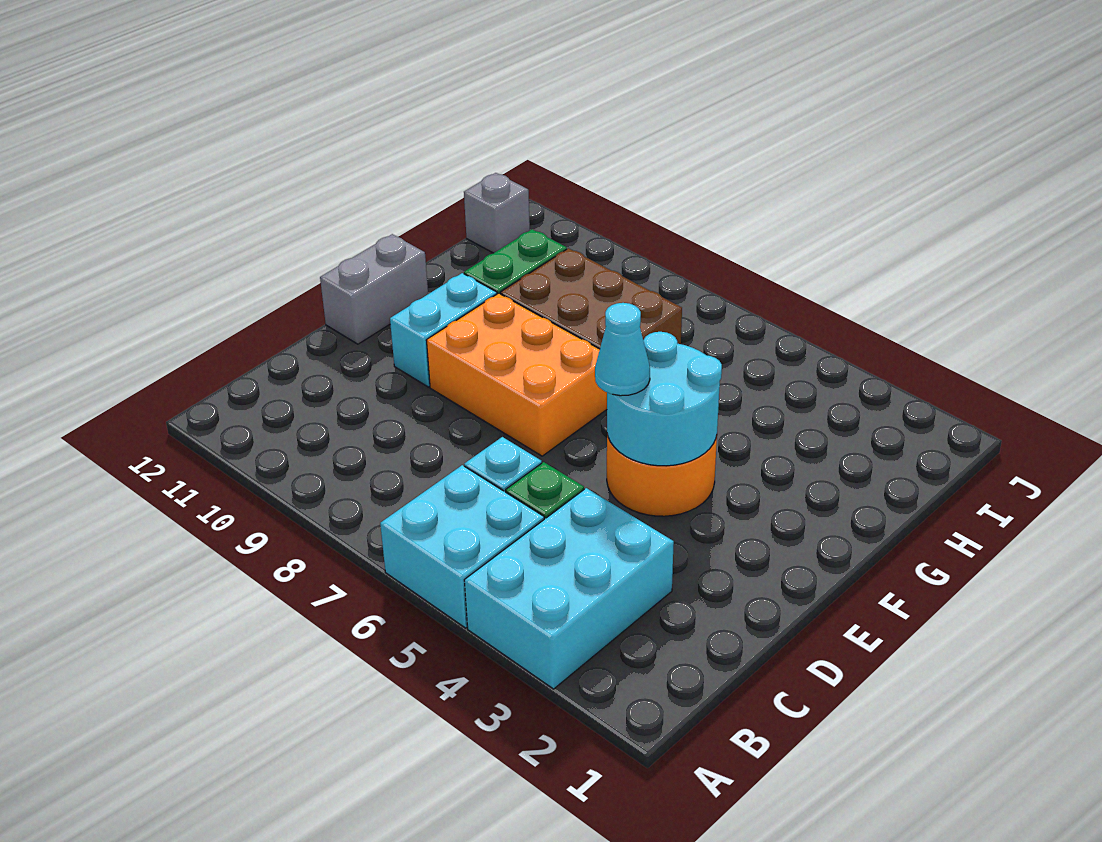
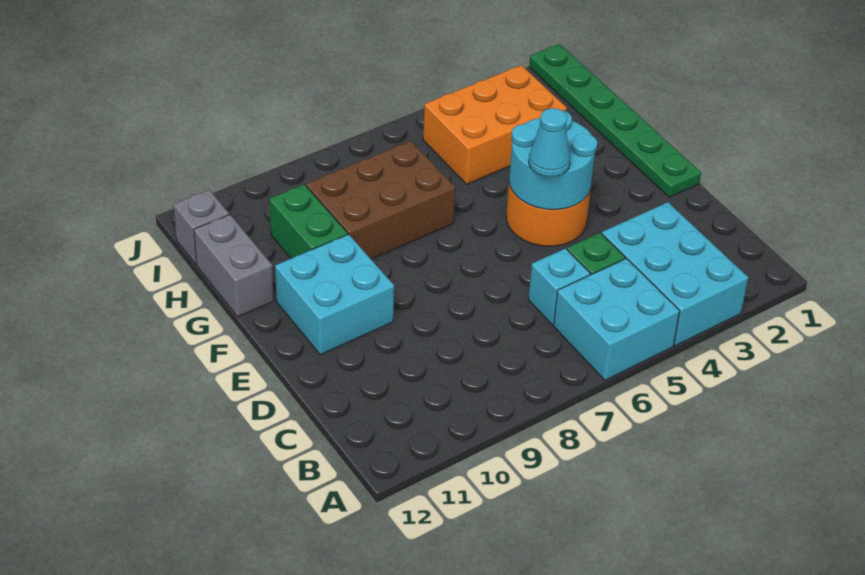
none -> green 1x6 plate [529,44,701,197]
orange 2x3 brick [426,293,607,456] -> orange 2x3 brick moved to [423,65,567,184]
cyan 1x2 brick [390,273,497,387] -> cyan 2x2 brick [275,234,394,355]
grey 1x2 brick [320,234,428,344] -> grey 1x2 brick moved to [194,215,274,317]

